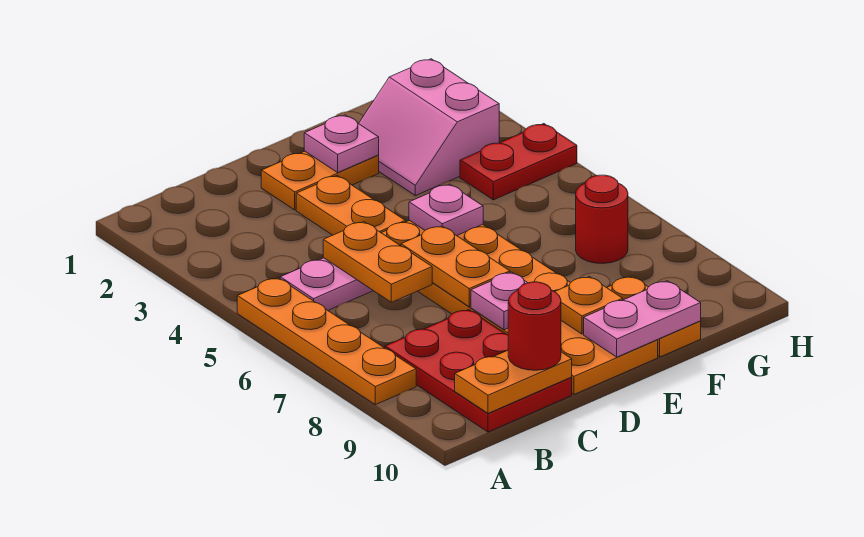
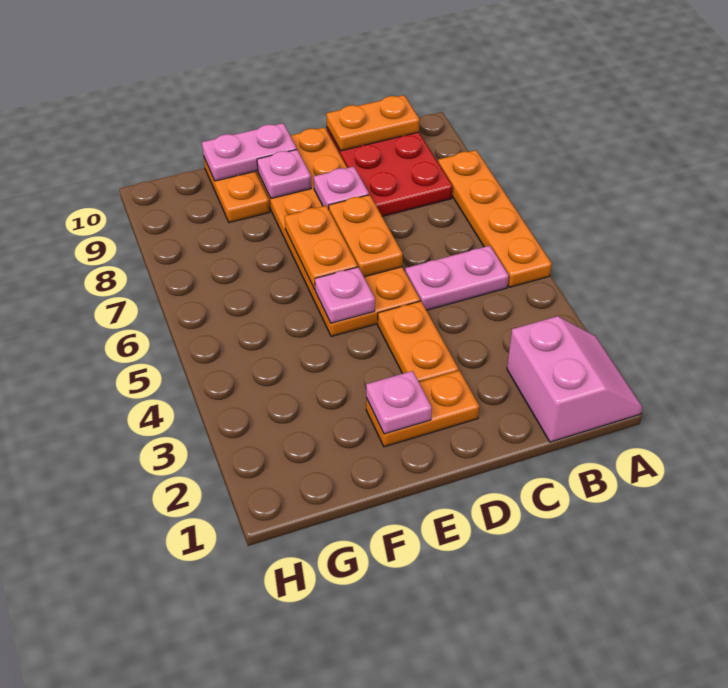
orange 1x2 plate [323,222,432,302] -> orange 1x2 plate moved to [285,206,358,290]
red 1x1 round brick [508,282,561,370] -> none
orange 1x1 plate [555,277,623,334] -> pink 1x1 plate [257,150,311,199]
pink 2x2 slope [359,59,499,196] -> pink 2x2 slope moved to [507,316,643,442]
red 1x2 plate [460,124,577,200] -> none
red 1x1 round brick [576,175,628,263] -> none

